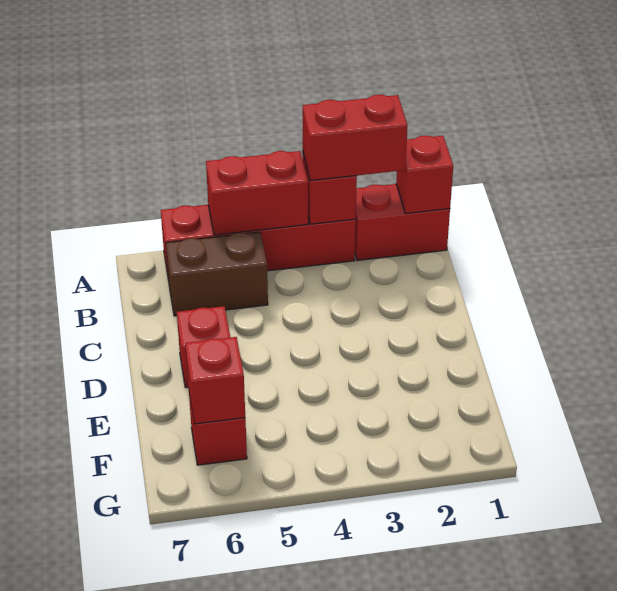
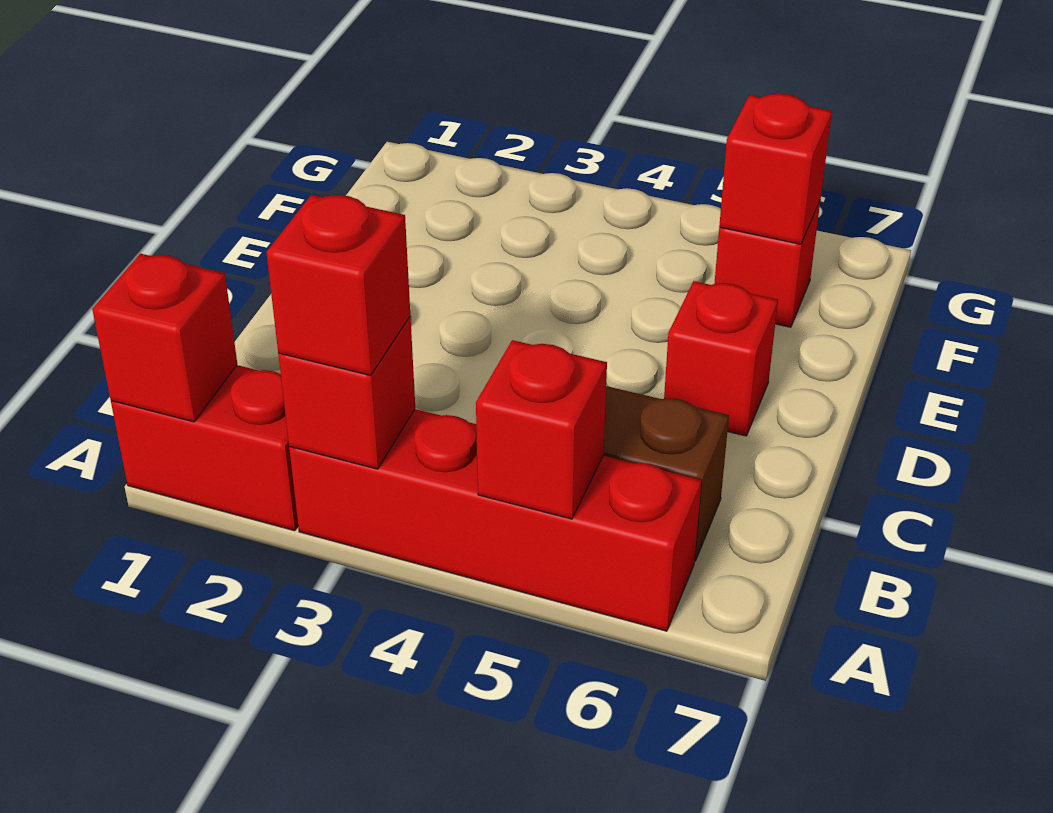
red 1x2 brick [303,95,408,181] -> red 1x1 brick [266,195,410,375]
red 1x2 brick [206,151,308,235] -> red 1x1 brick [476,340,607,519]

